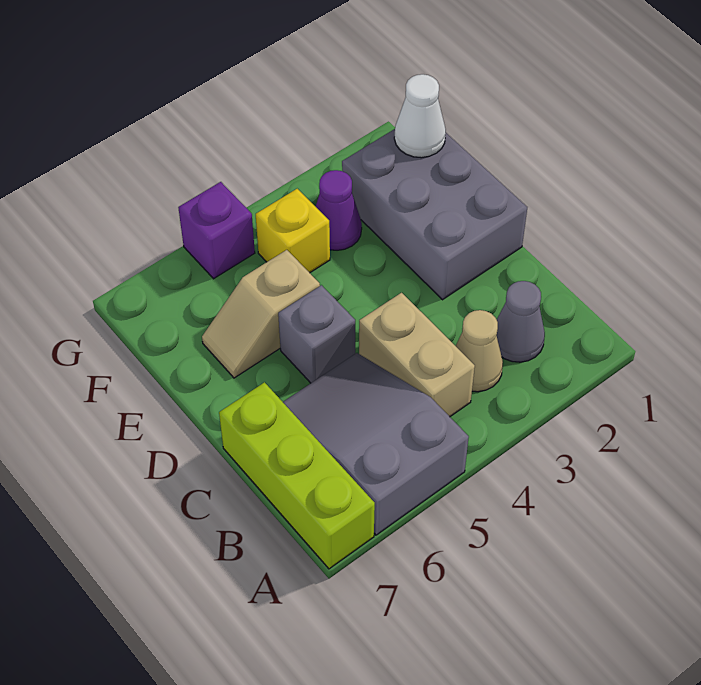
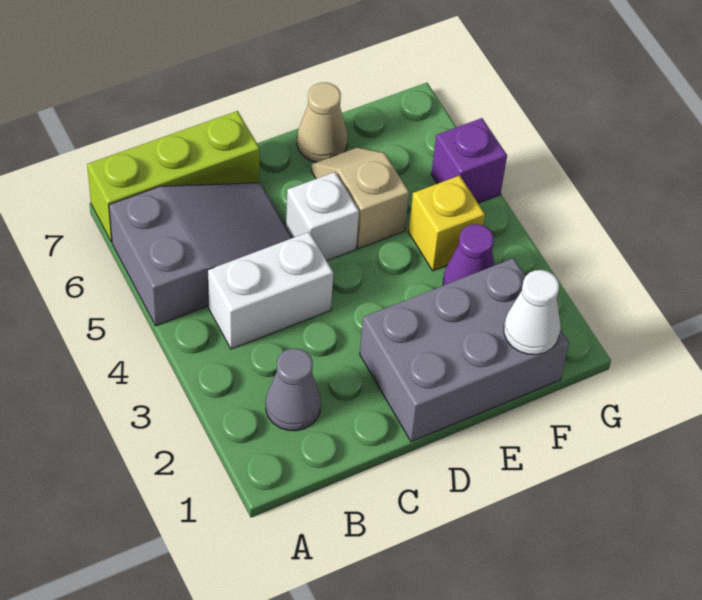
tan 1x1 cone [456,310,503,392] -> tan 1x1 cone moved to [297,82,348,162]
tan 1x2 brick [359,293,475,417] -> white 1x2 brick [208,232,333,349]
grey 1x1 brick [278,285,355,383] -> white 1x1 brick [286,172,359,261]

